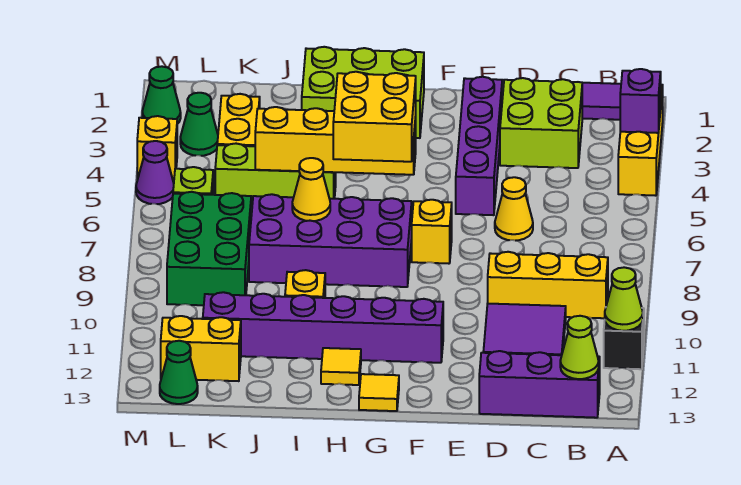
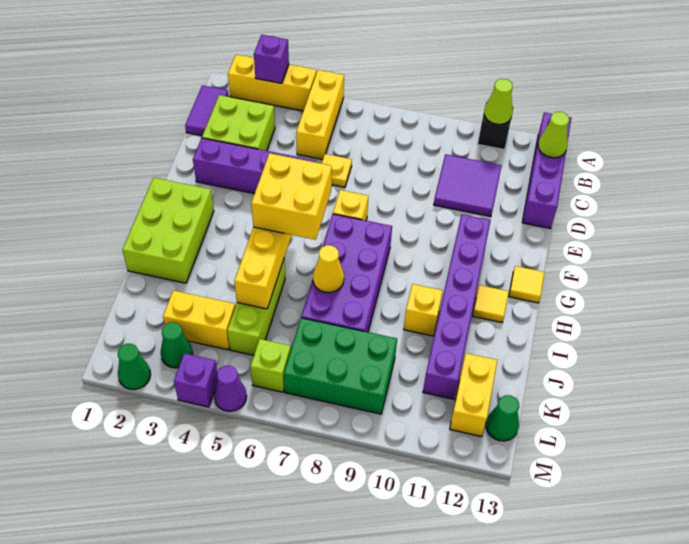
yellow 1x3 brick [488,252,608,318] -> yellow 1x3 brick moved to [296,70,344,160]
purple 1x3 brick [479,351,600,418] -> purple 1x4 brick [522,112,571,228]
yellow 1x1 cone [495,177,533,241] -> yellow 1x1 plate [322,154,352,187]
yellow 1x1 brick [137,116,177,180] -> purple 1x1 brick [174,353,218,407]

